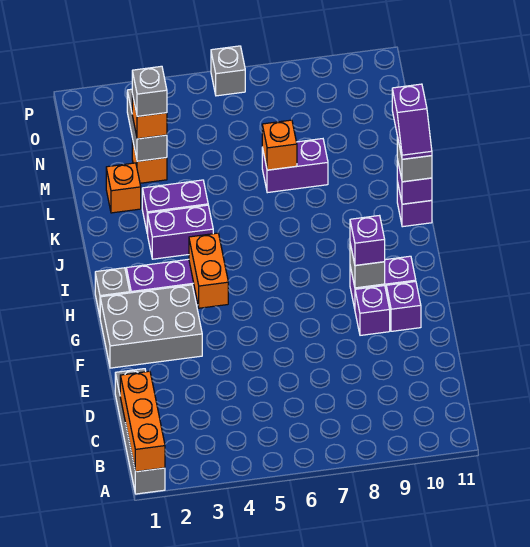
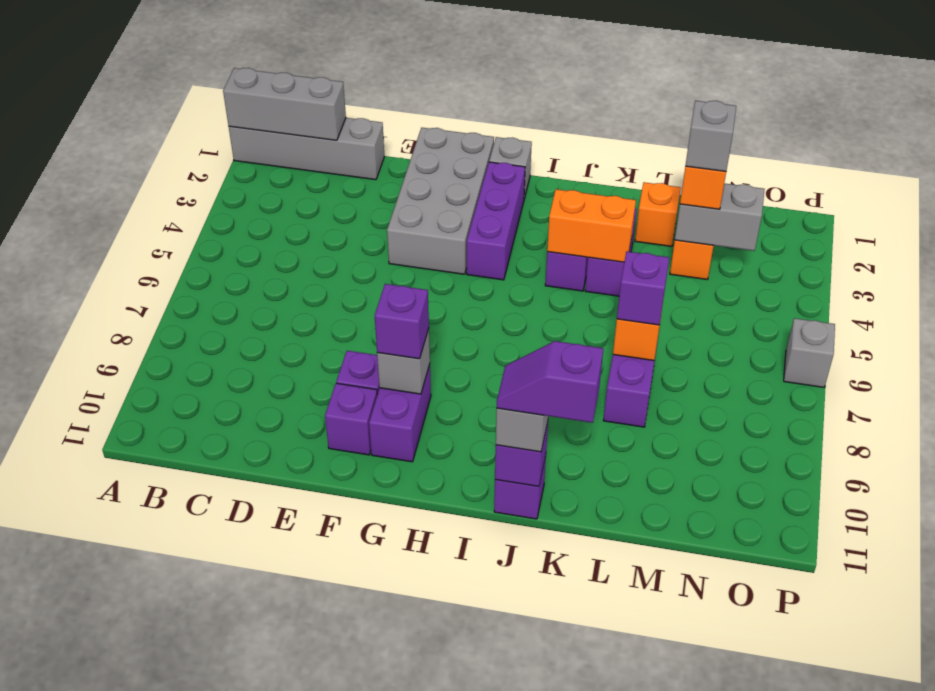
orange 1x3 brick [120,371,165,472] -> grey 1x3 brick [223,68,346,140]
grey 2x3 brick [100,285,202,368] -> grey 2x4 brick [387,128,494,274]
orange 1x2 brick [189,233,228,308] -> orange 1x2 brick moved to [547,189,636,262]
none -> purple 1x1 brick [617,252,669,325]

